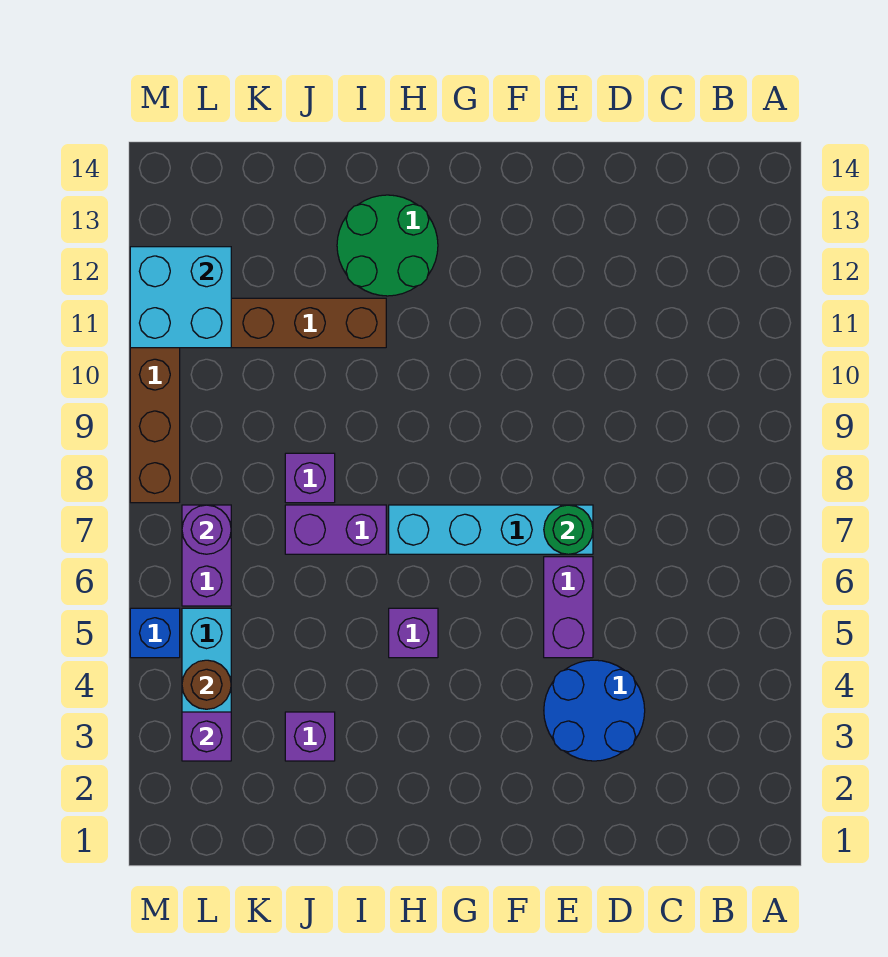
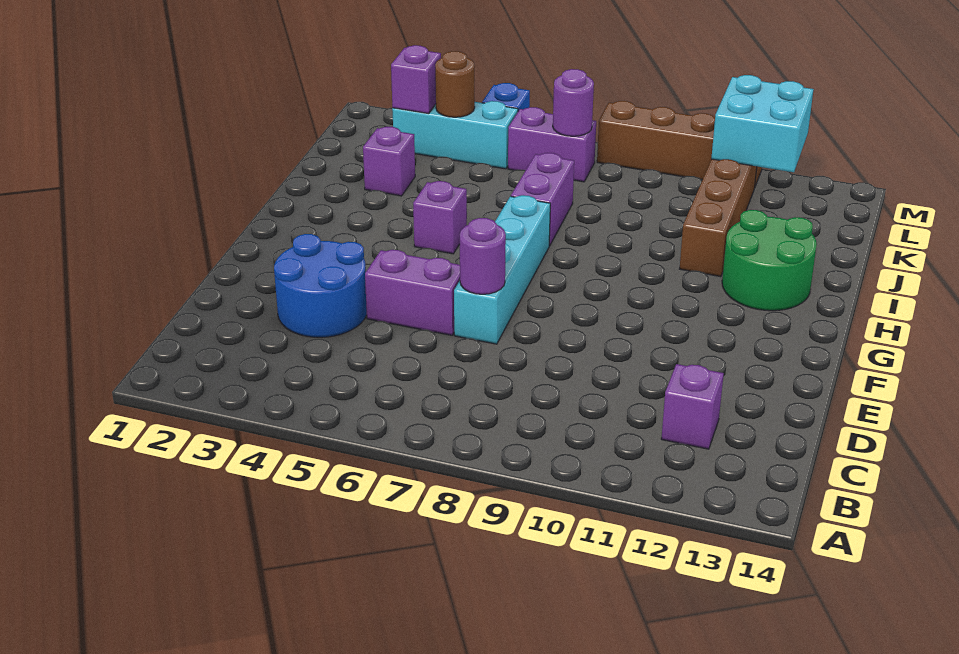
green 1x1 round brick [544,505,593,554] -> purple 1x1 round brick [460,218,506,294]
purple 1x1 brick [285,453,335,503] -> purple 1x1 brick moved to [661,364,724,449]

